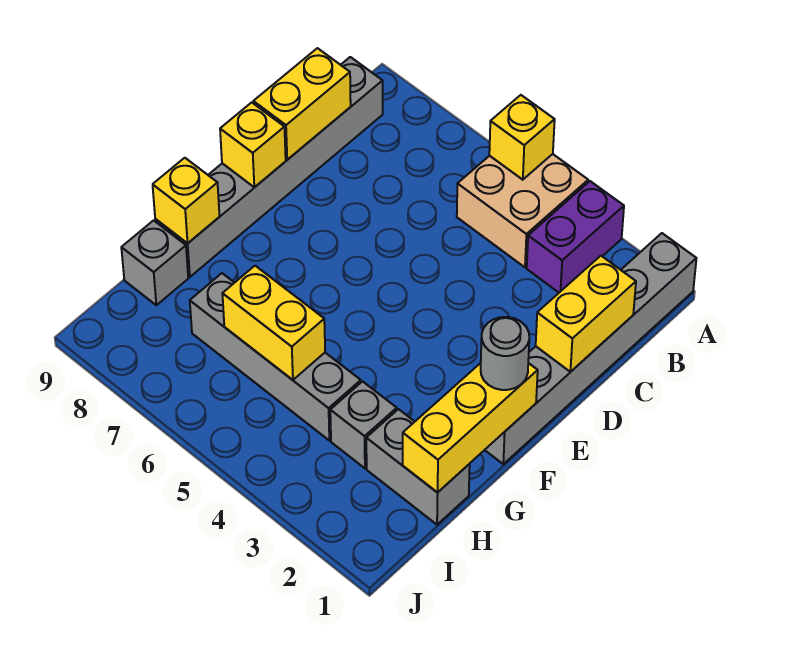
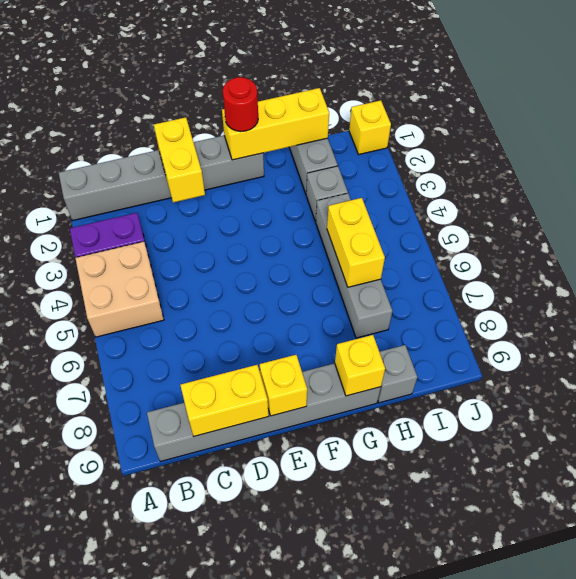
yellow 1x1 brick [489,95,555,180] -> yellow 1x1 brick moved to [349,100,391,154]
yellow 1x2 brick [536,256,636,372] -> yellow 1x2 brick turned to [154,117,205,203]
grey 1x1 round brick [481,317,529,390] -> red 1x1 round brick [223,77,258,131]

